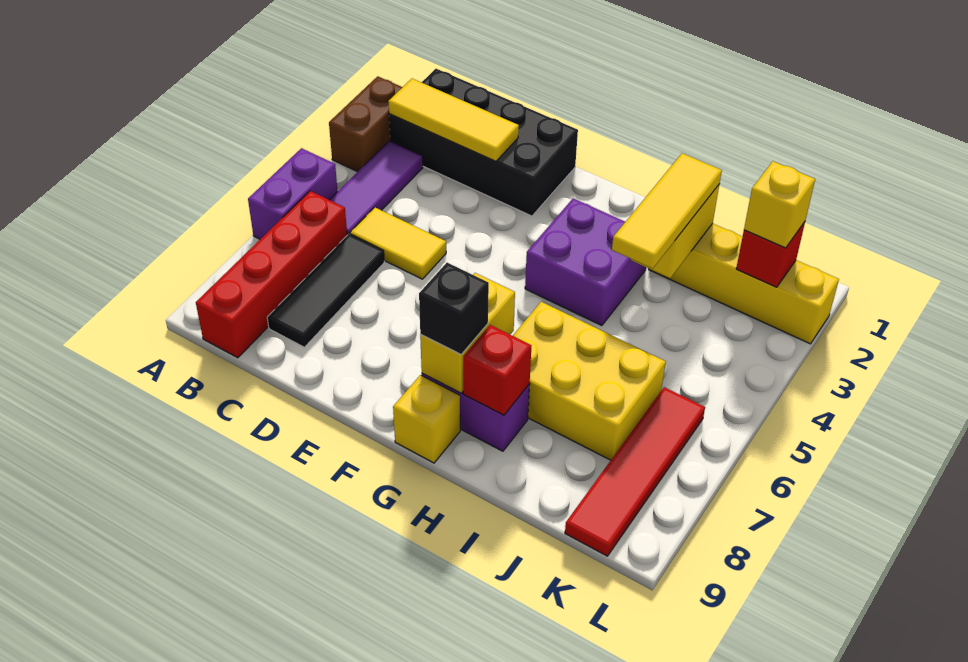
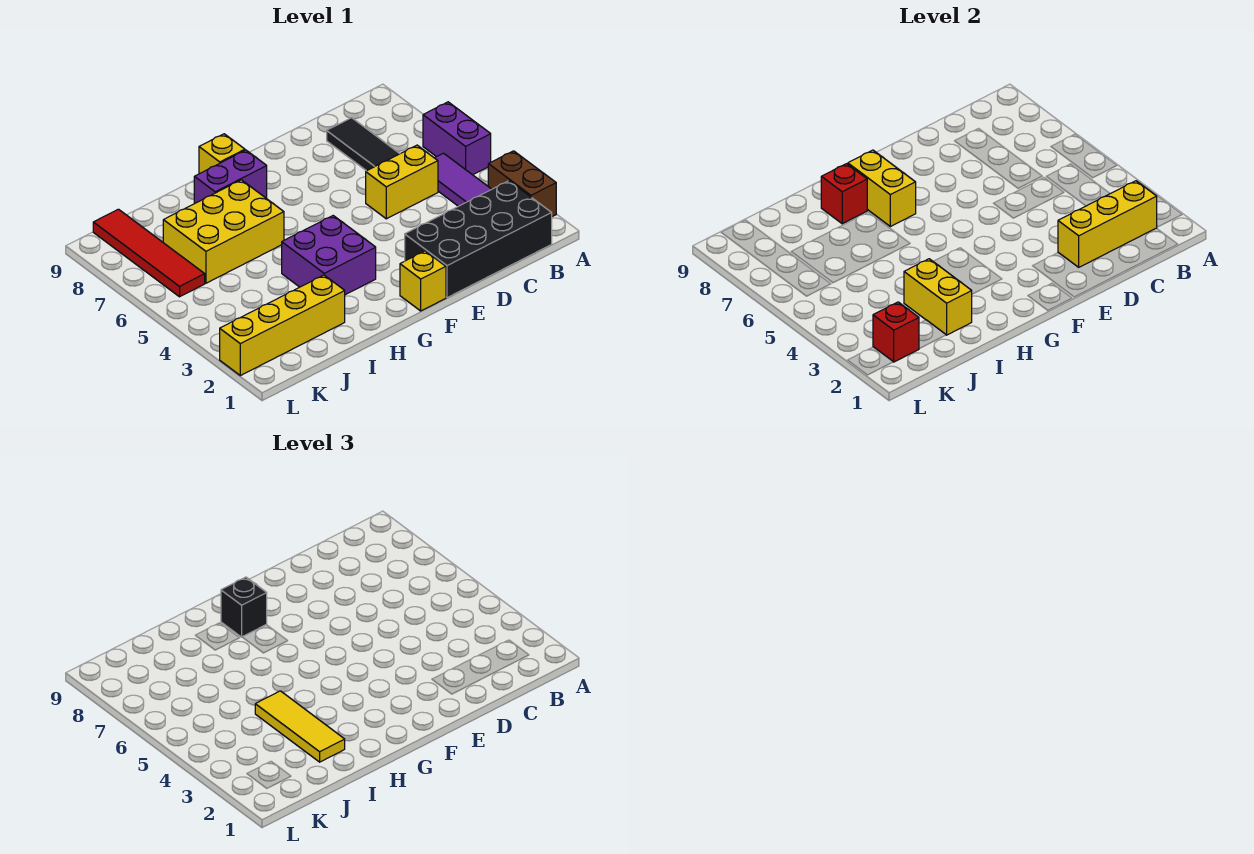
yellow 1x3 tile [388,79,519,161] -> yellow 1x3 brick [1058,181,1157,267]
red 1x4 brick [196,191,347,358] -> none
yellow 1x2 tile [350,207,446,279] -> yellow 1x2 brick [366,145,438,219]
yellow 1x1 brick [744,161,815,248] -> yellow 1x1 brick moved to [400,251,446,311]

